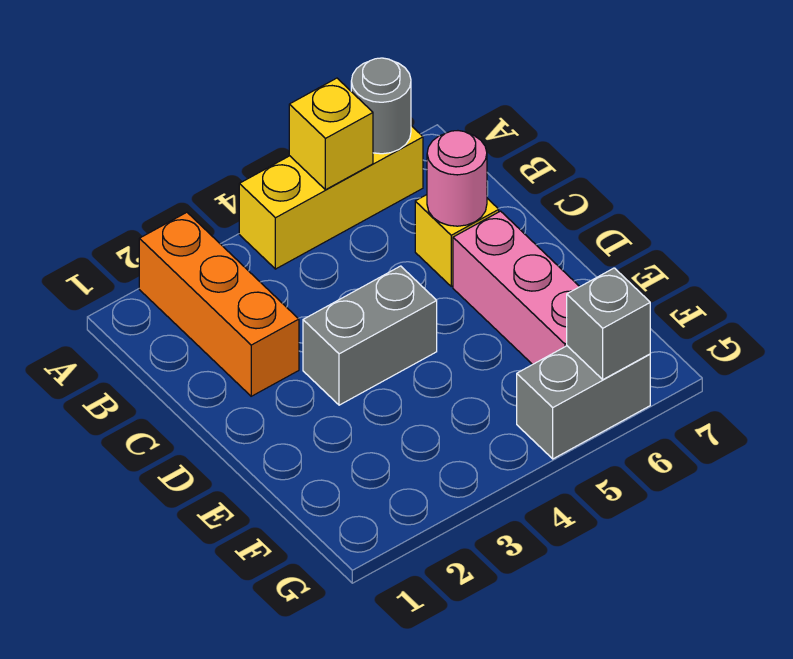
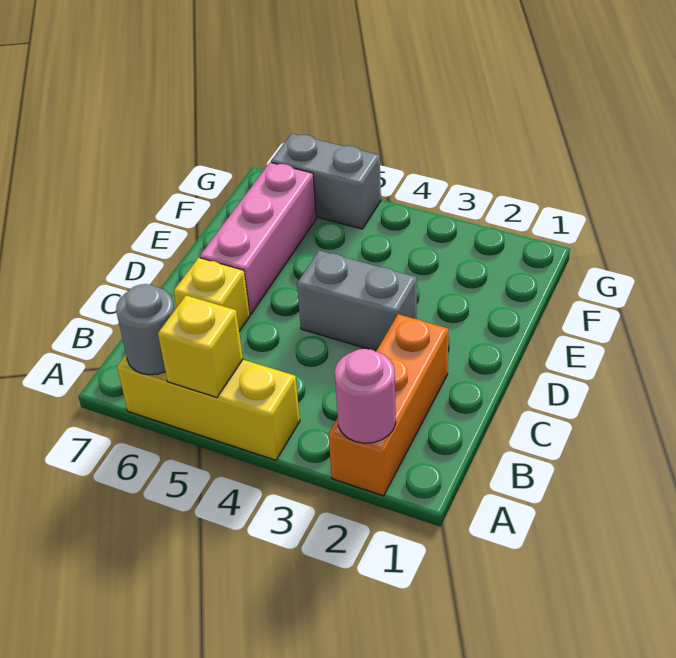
pink 1x1 round brick [427,131,487,226] -> pink 1x1 round brick moved to [335,349,396,443]
grey 1x1 brick [567,268,650,379] -> none

